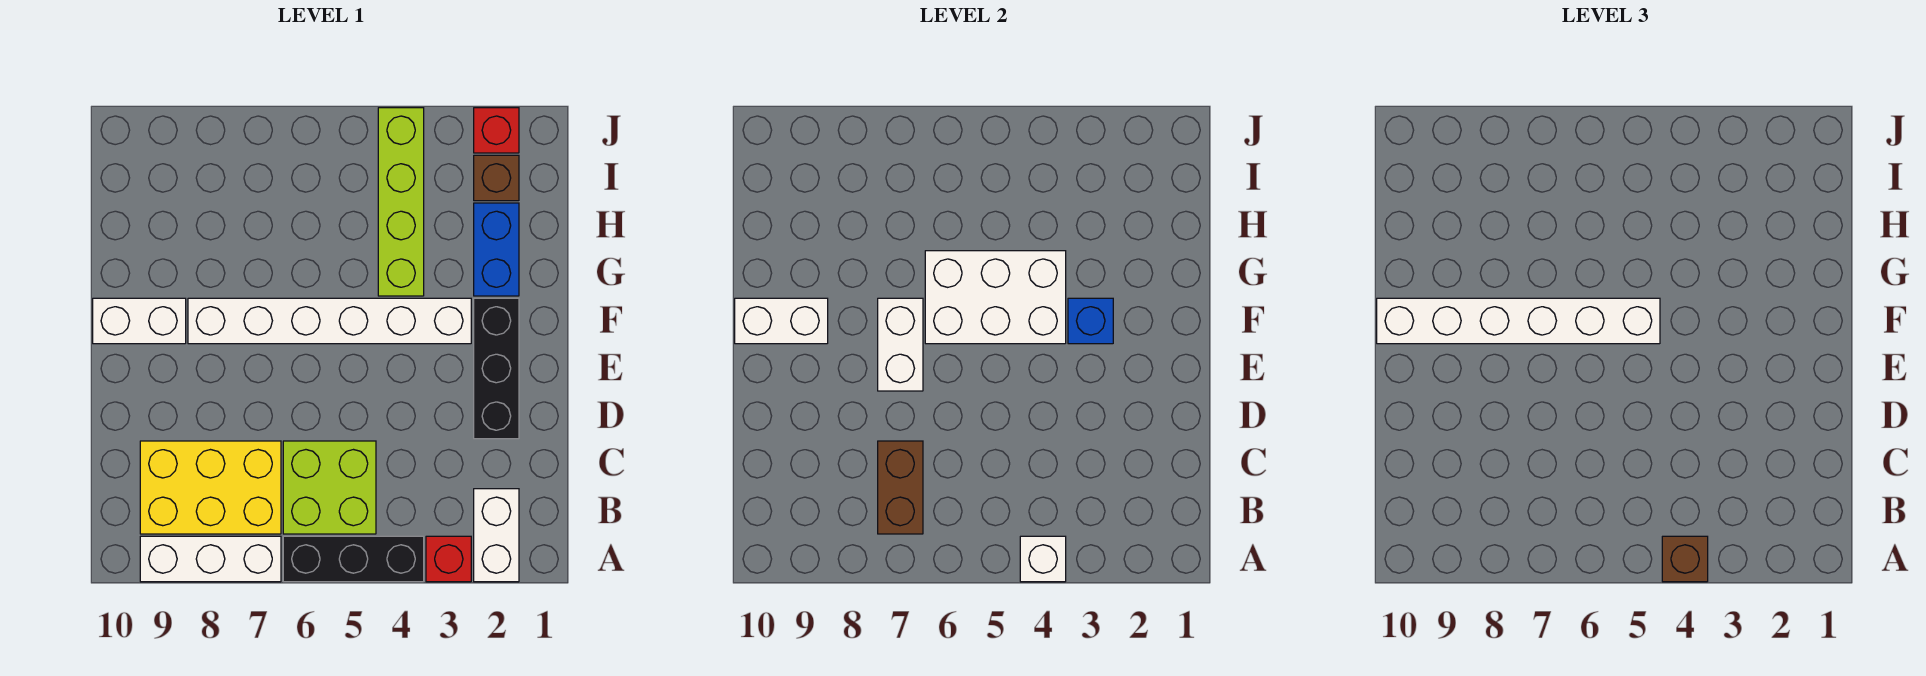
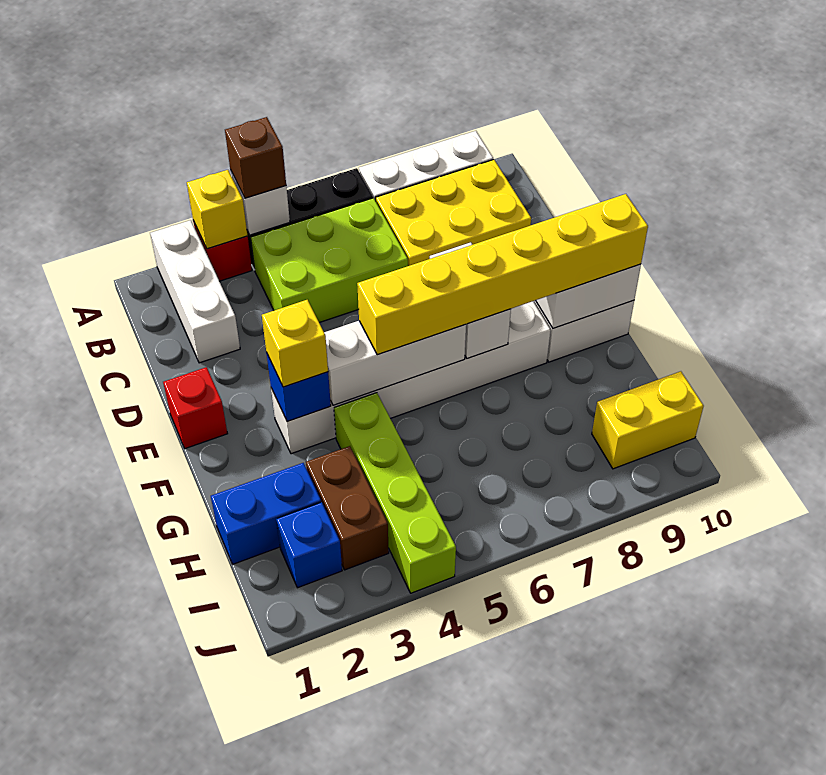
white 1x2 brick [474,489,519,582] -> white 1x3 brick [150,220,240,363]
none -> yellow 1x1 brick [187,170,248,249]
lime 2x2 brick [283,441,376,534] -> lime 2x3 brick [250,198,408,323]
brown 1x2 brick [878,441,923,534] -> brown 1x2 brick moved to [306,446,389,570]
black 1x3 brick [474,298,519,439] -> none
none -> yellow 1x1 brick [262,300,328,387]
white 2x3 brick [925,251,1066,344] -> white 1x3 brick [324,321,466,405]
white 1x6 brick [1377,298,1660,344] -> yellow 1x6 brick [357,194,648,355]
blue 1x2 brick [474,203,519,296] -> blue 1x2 brick turned to [211,463,321,564]
brown 1x1 brick [474,155,519,201] -> blue 1x1 brick [276,502,342,588]
none -> yellow 1x2 brick [592,371,704,469]
red 1x1 brick [474,108,519,153] -> red 1x1 brick moved to [163,367,228,449]

